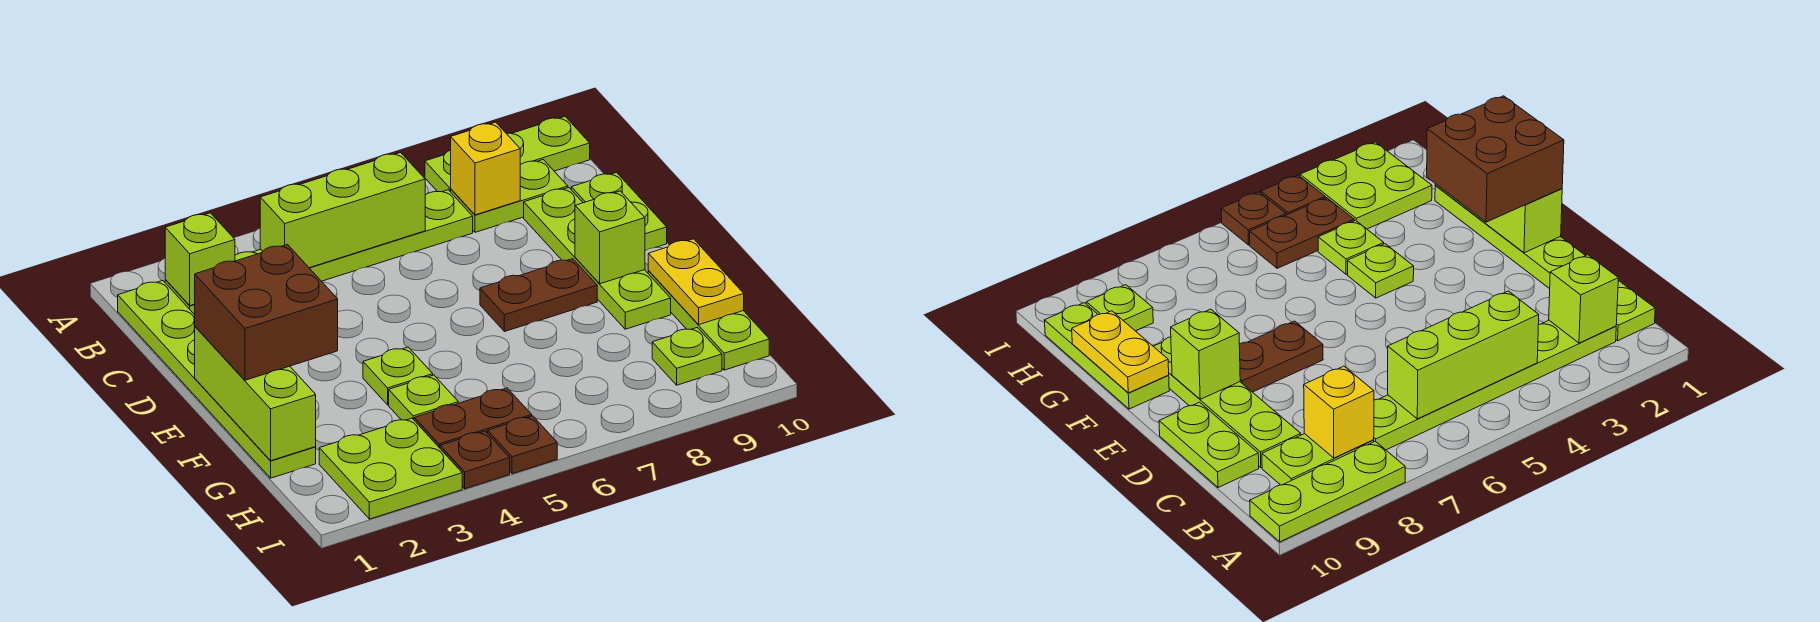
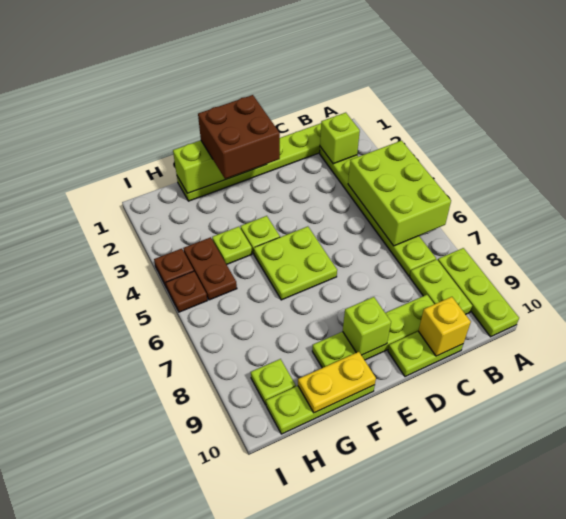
lime 1x3 brick [260,152,425,268] -> lime 2x3 brick [348,141,451,246]
yellow 1x1 brick [451,122,520,215] -> yellow 1x1 brick moved to [418,297,471,356]
brown 1x2 plate [480,259,597,332] -> none
lime 2x2 plate [319,418,462,519] -> lime 2x2 plate moved to [254,226,337,300]

